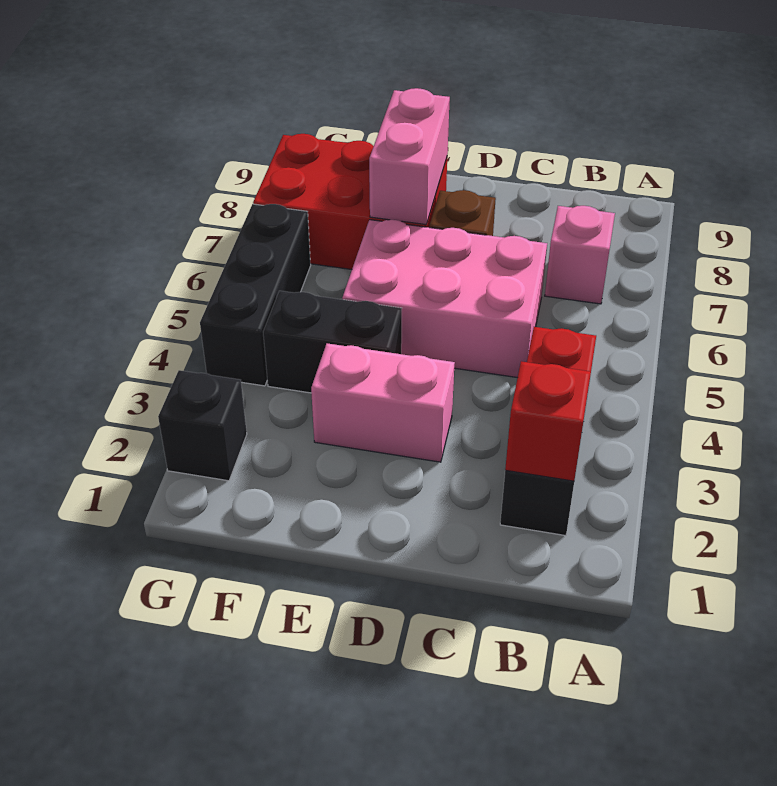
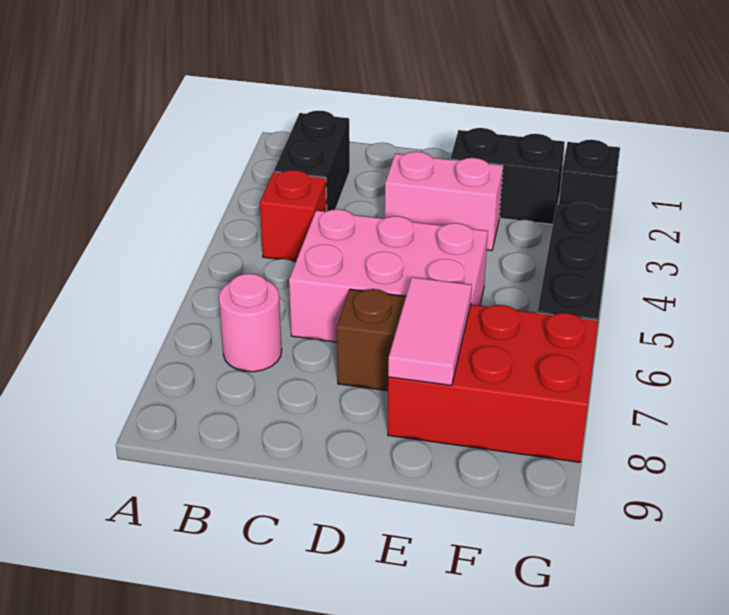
red 1x1 brick [505,361,591,481] -> none
pink 1x1 brick [545,206,615,304] -> pink 1x1 round brick [219,274,282,372]
black 1x2 brick [263,291,402,393] -> black 1x2 brick moved to [450,128,565,224]
pink 1x2 brick [369,88,450,225] -> pink 1x2 tile [388,277,472,386]

